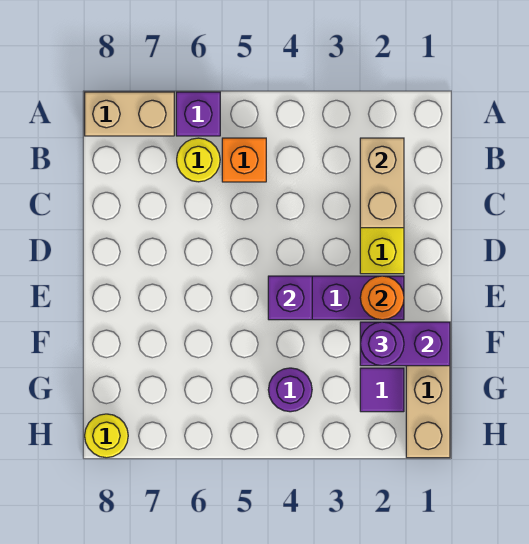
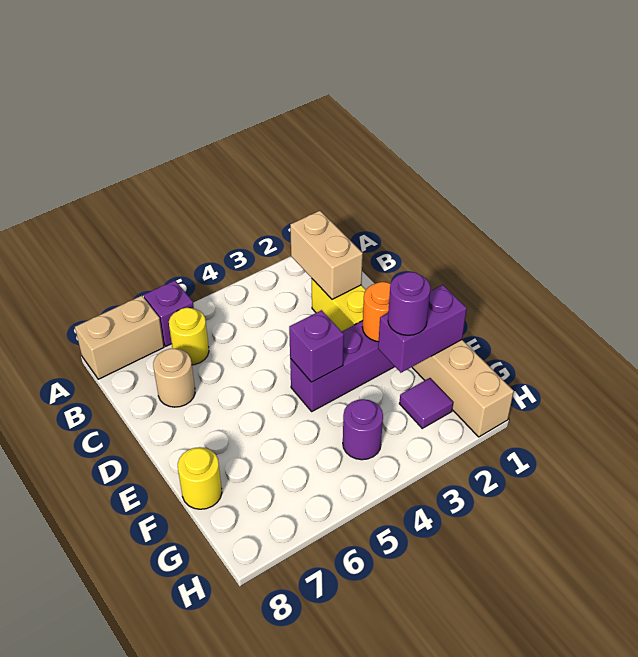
orange 1x1 brick [222,138,266,182] -> none
none -> tan 1x1 round brick [153,349,195,407]
yellow 1x1 round brick [85,414,128,458] -> yellow 1x1 round brick moved to [178,447,222,509]

